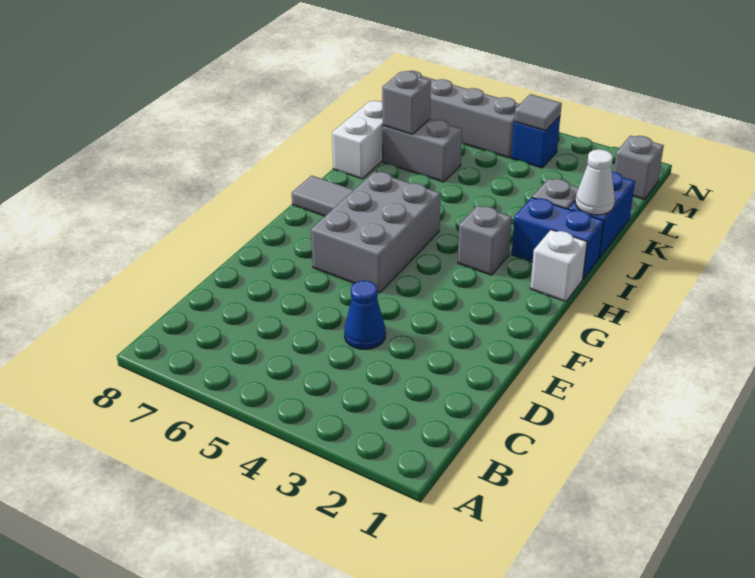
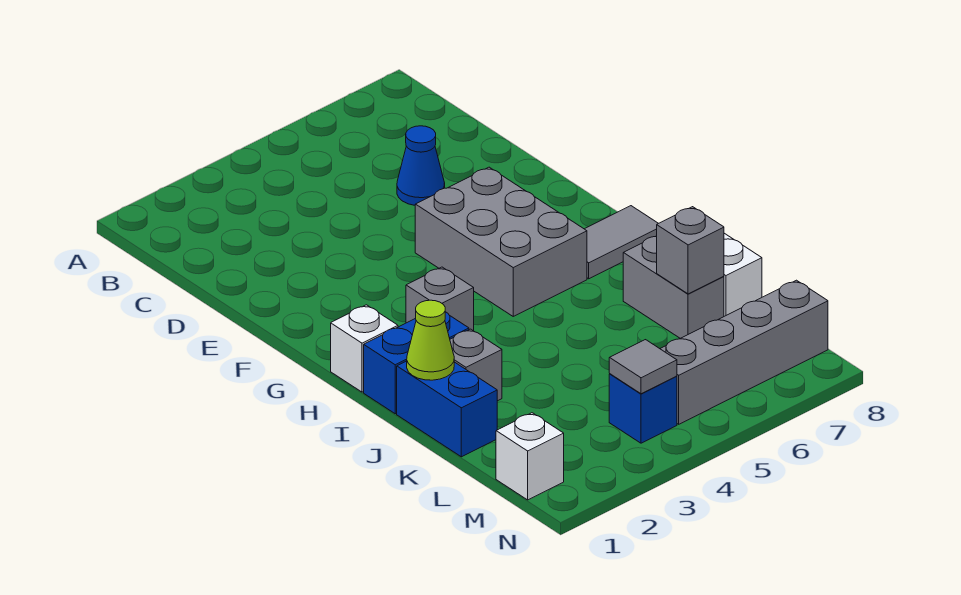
blue 1x1 cone [344,280,386,349] -> blue 1x1 cone moved to [397,126,445,205]
white 1x1 cone [575,149,615,215] -> lime 1x1 cone [407,300,454,380]
grey 1x2 brick [383,119,462,182] -> grey 1x2 brick turned to [623,236,724,338]
grey 1x1 brick [614,136,664,199] -> white 1x1 brick [496,413,564,500]

